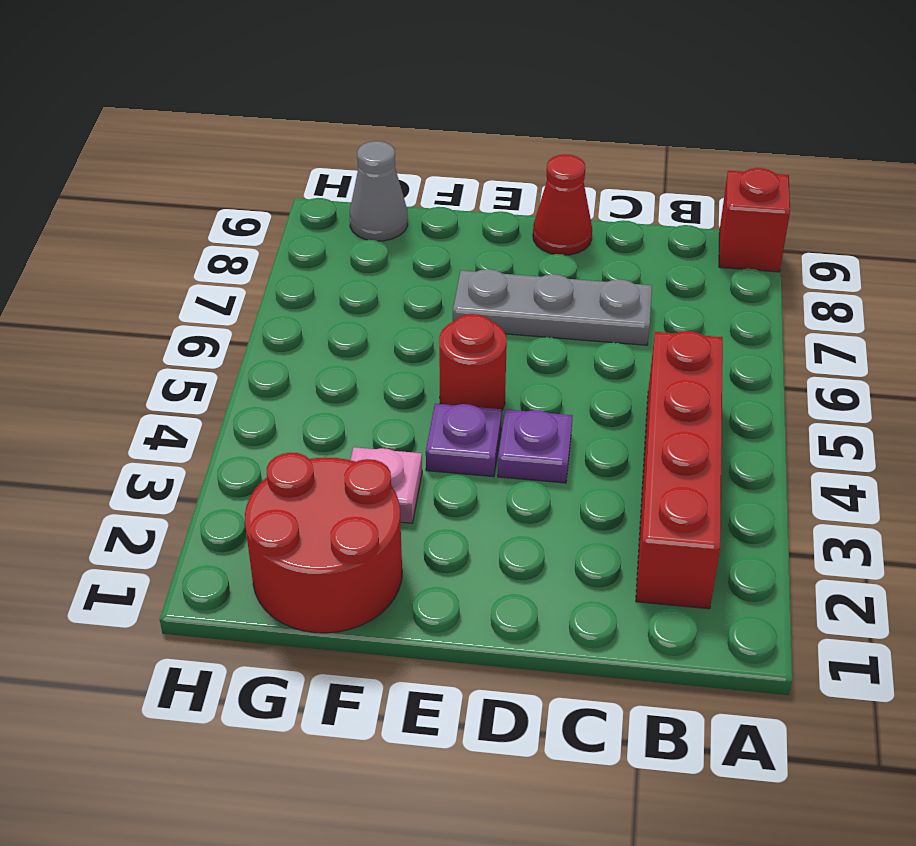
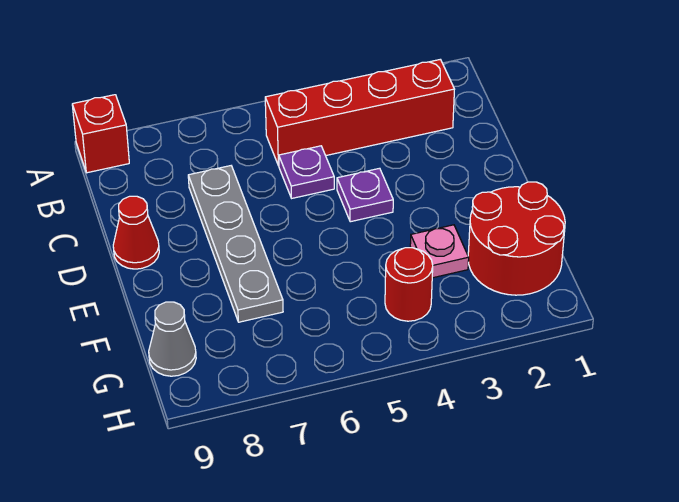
grey 1x3 plate [453,269,652,345] -> grey 1x4 plate [188,166,283,322]
purple 1x1 plate [426,404,502,477] -> purple 1x1 plate moved to [279,146,334,198]
red 1x1 round brick [439,314,507,410] -> red 1x1 round brick moved to [385,248,433,321]

